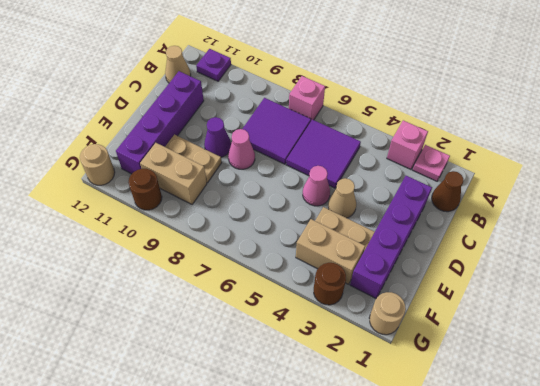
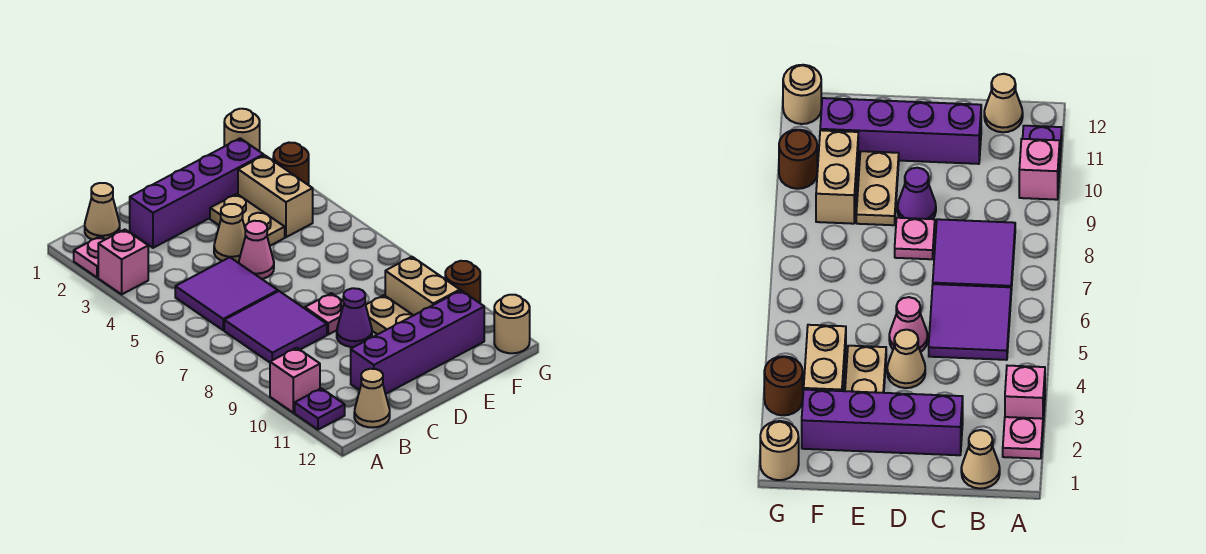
pink 1x1 brick [289,76,325,121] -> pink 1x1 brick moved to [270,348,320,413]
brown 1x1 cone [432,171,463,212] -> tan 1x1 cone [85,183,120,240]
pink 1x1 cone [228,129,255,169] -> pink 1x1 plate [305,293,344,334]

